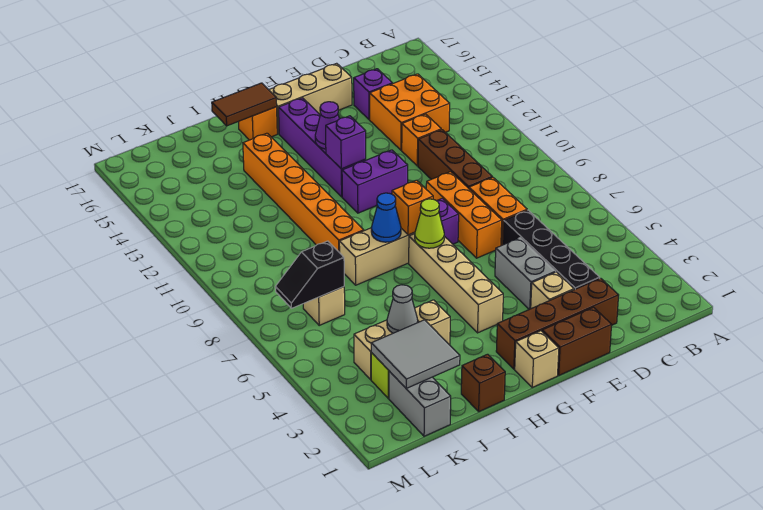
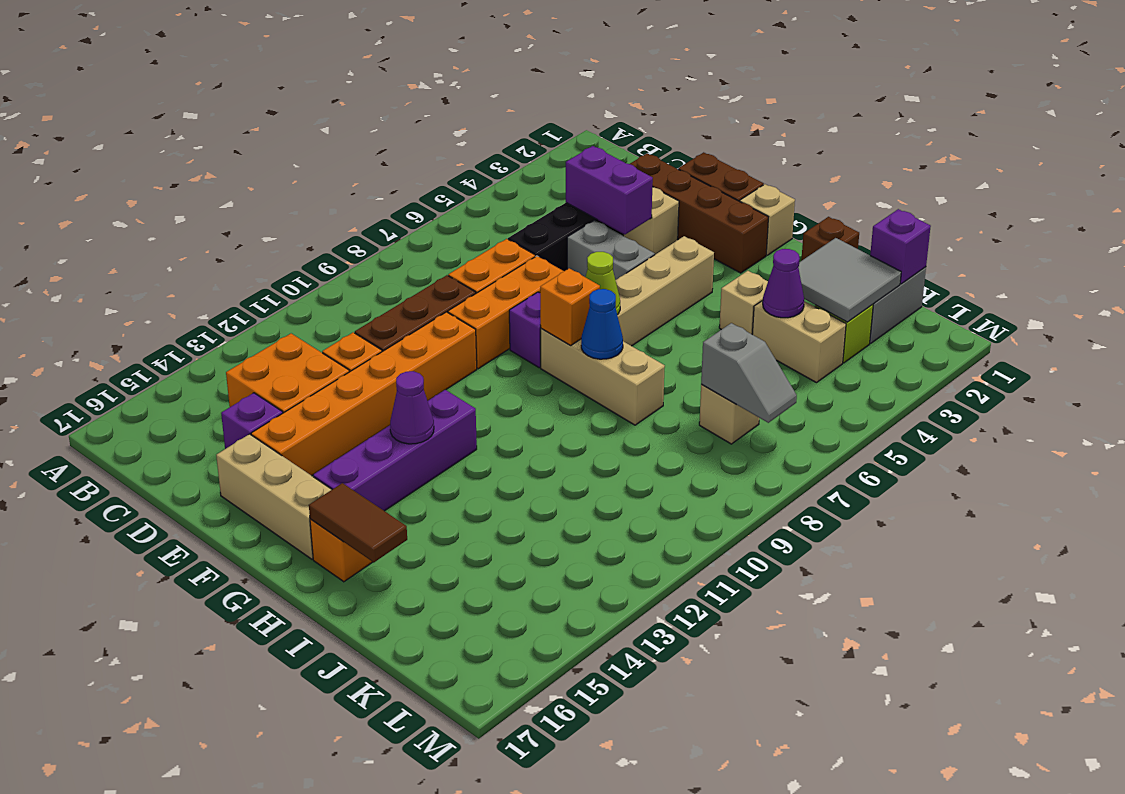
grey 1x2 brick [495,238,556,309] -> grey 1x2 brick turned to [567,220,655,280]
purple 1x2 brick [342,150,408,213] -> purple 1x2 brick moved to [566,146,653,235]
purple 1x1 brick [326,116,366,169] -> purple 1x1 brick moved to [870,209,931,284]
orange 1x6 brick [243,133,364,253] -> orange 1x6 brick moved to [251,312,477,476]
grey 1x1 cone [387,285,418,333] -> purple 1x1 cone [763,249,804,318]
black 1x2 slope [275,241,344,308] -> grey 1x2 slope [701,323,797,423]

